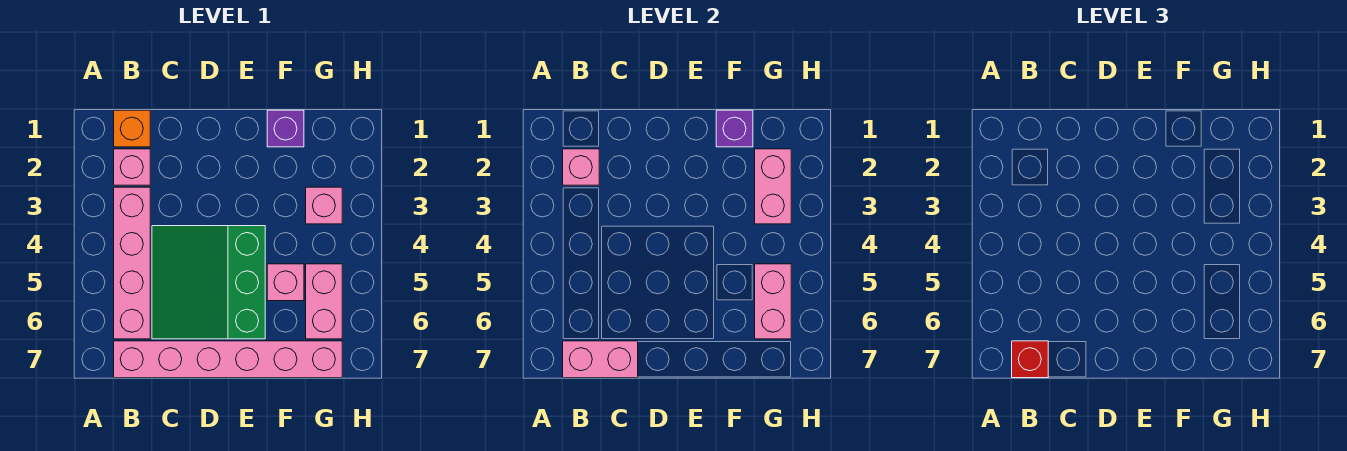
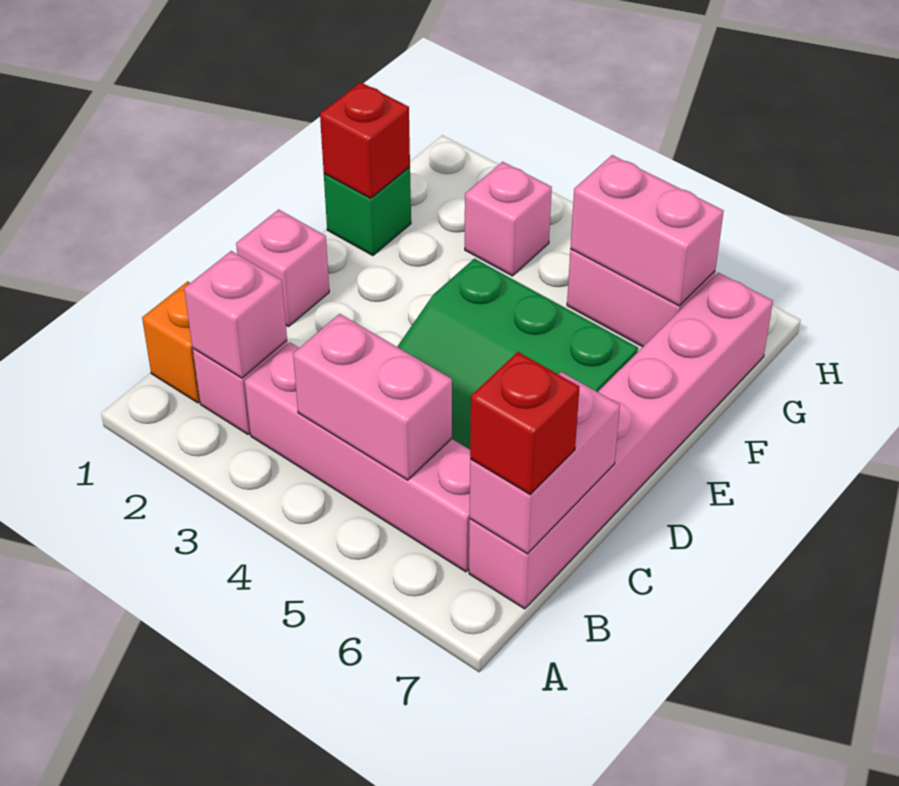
purple 1x1 brick [267,110,304,147] -> green 1x1 brick [324,167,411,256]
purple 1x1 brick [716,110,753,147] -> red 1x1 brick [320,82,410,198]
pink 1x1 brick [267,264,304,301] -> pink 1x1 brick moved to [236,210,329,327]
pink 1x2 brick [755,149,791,224] -> pink 1x2 brick moved to [293,314,452,480]

